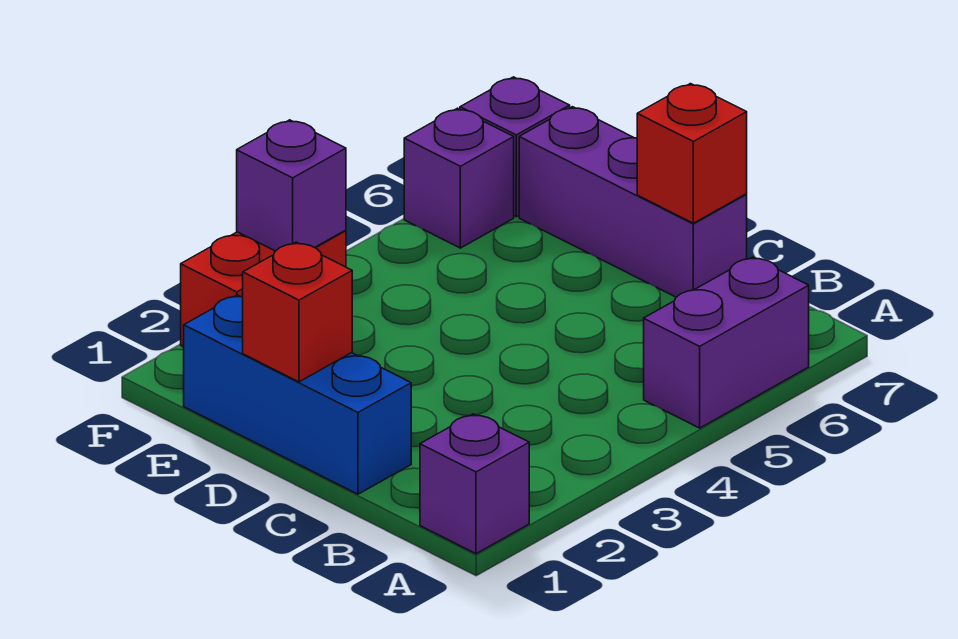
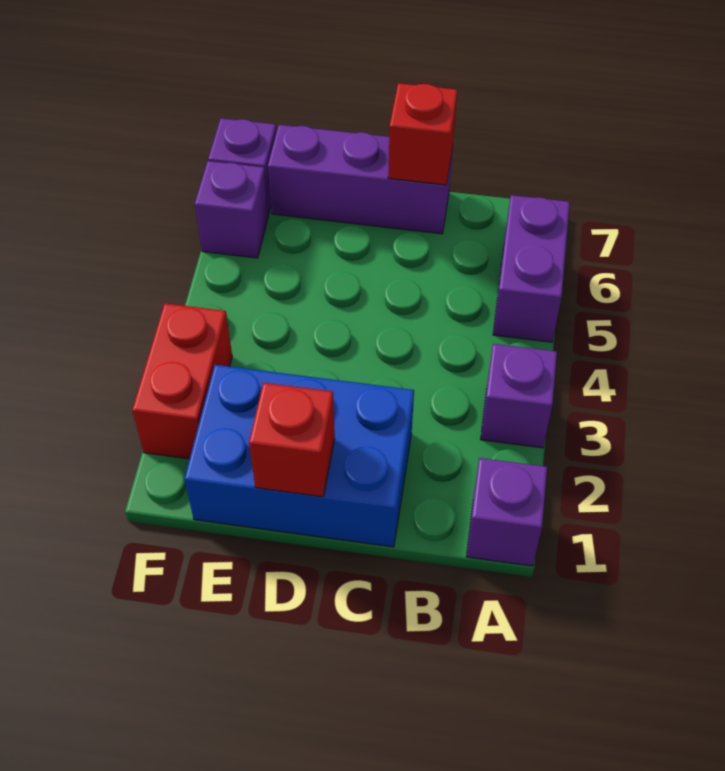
blue 1x3 brick [184,295,411,494] -> blue 2x3 brick [185,365,414,547]
purple 1x1 brick [237,120,346,251] -> purple 1x1 brick moved to [480,344,557,448]

